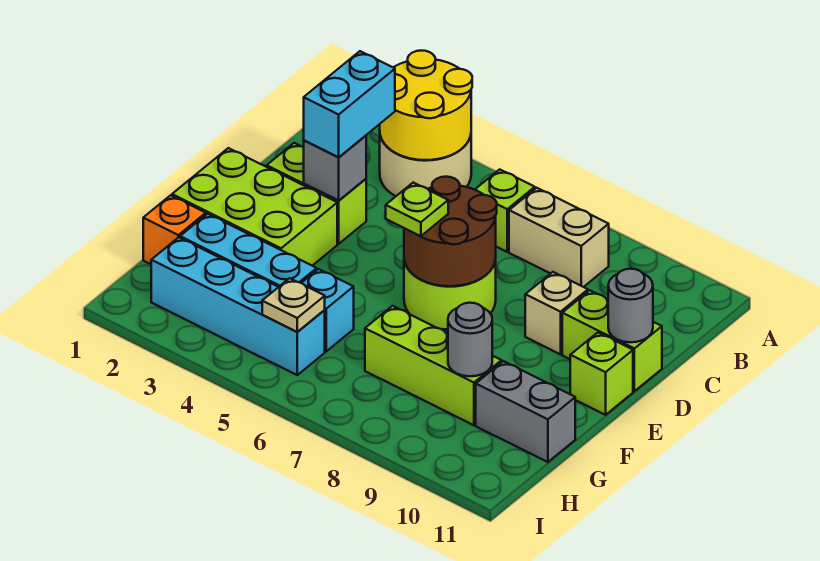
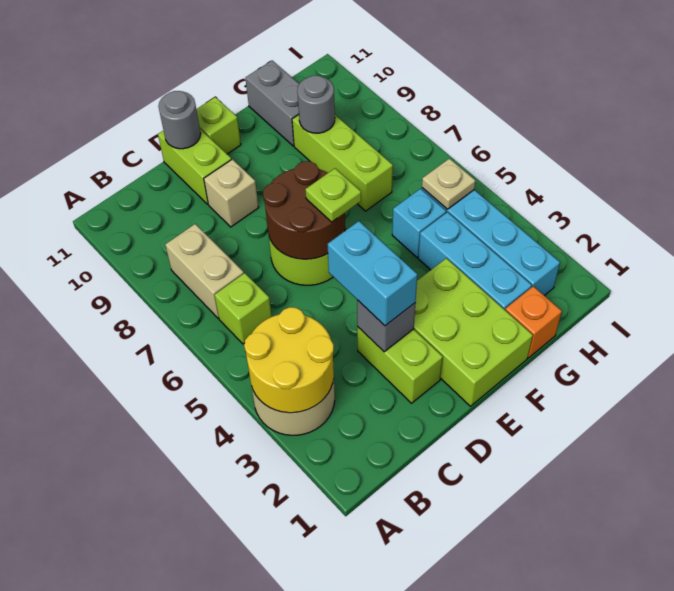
cyan 1x2 brick [304,51,395,157] -> cyan 1x2 brick turned to [328,221,417,326]

